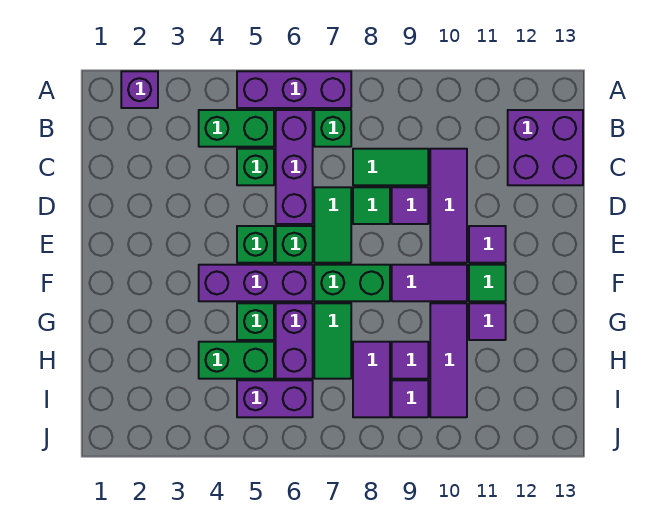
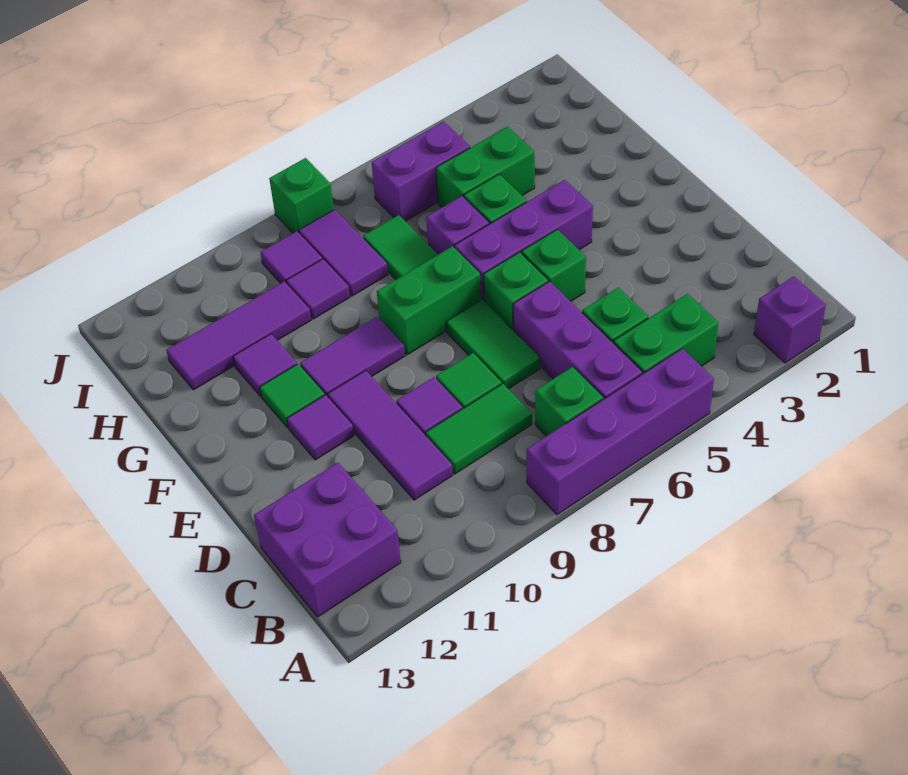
purple 1x3 brick [237,71,351,108] -> purple 1x4 brick [527,348,714,515]
purple 1x2 brick [276,303,313,379] -> purple 1x1 brick [426,196,489,254]
purple 1x3 tile [430,303,467,417] -> purple 1x3 tile turned to [166,282,311,390]
none -> green 1x1 brick [269,158,334,233]

